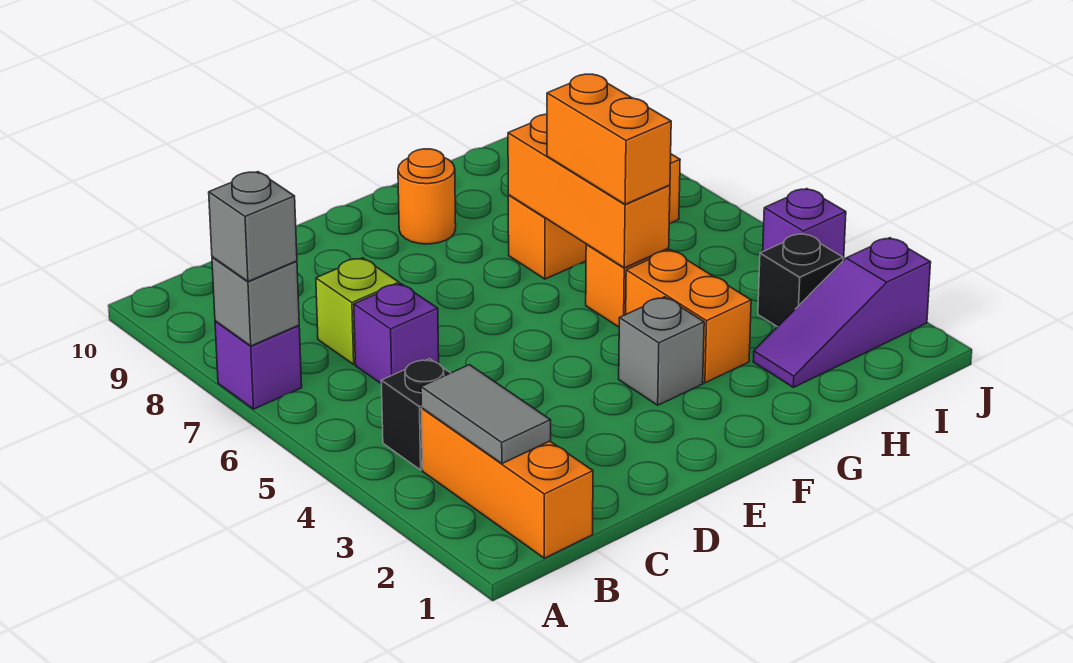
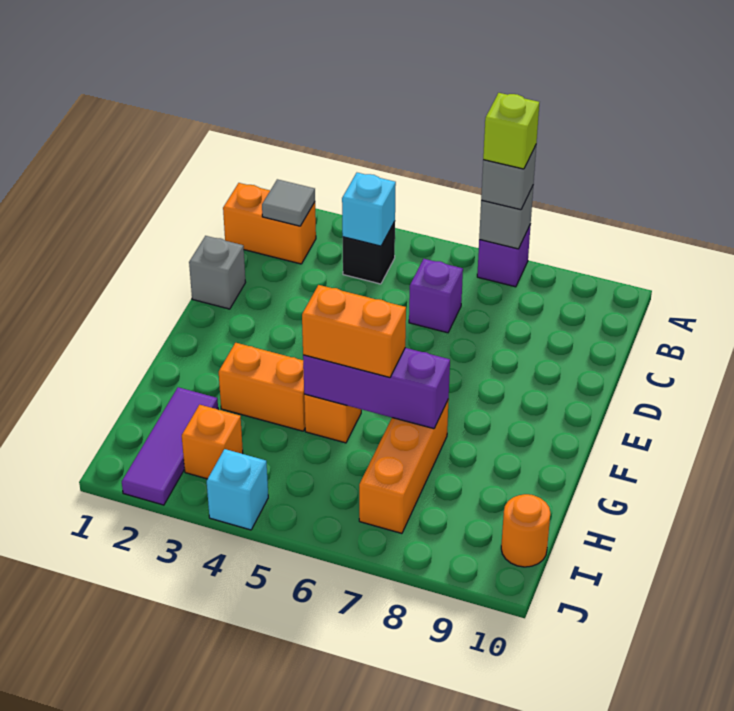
orange 1x3 brick [421,408,593,558] -> orange 1x2 brick [223,183,316,264]
grey 1x2 tile [421,365,551,464] -> grey 1x1 tile [262,179,315,226]
none -> cyan 1x1 brick [342,173,396,246]
lime 1x1 brick [316,258,399,364] -> lime 1x1 brick moved to [483,93,539,169]
grey 1x1 brick [619,297,704,405] -> grey 1x1 brick moved to [189,236,246,309]
orange 1x1 round brick [398,149,456,244] -> orange 1x1 round brick moved to [501,494,550,567]
orange 1x3 brick [508,114,670,268] -> purple 1x3 brick [303,348,450,429]
purple 1x3 slope [753,238,931,387] -> purple 1x3 tile [122,387,218,505]
black 1x1 brick [758,233,843,327] -> orange 1x1 brick [182,405,243,479]
purple 1x1 brick [763,189,846,261] -> cyan 1x1 brick [207,449,268,530]

